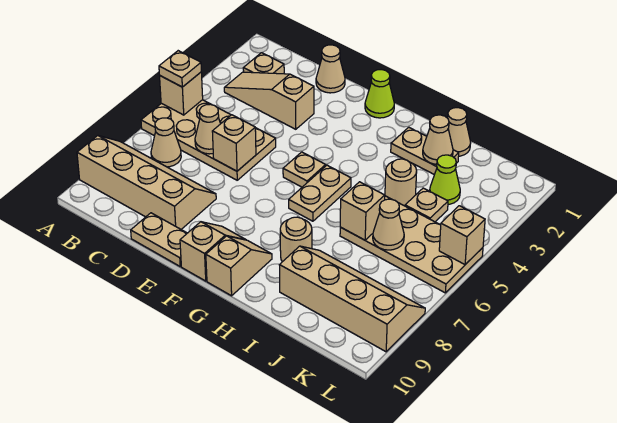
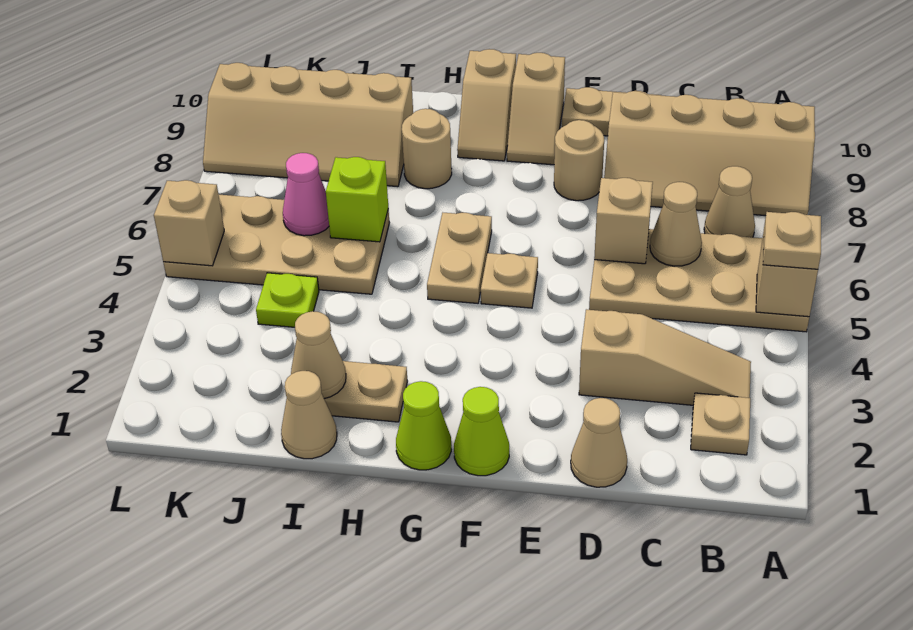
tan 1x1 round brick [385,159,417,206] -> tan 1x1 round brick moved to [554,120,604,201]
tan 1x1 brick [340,182,385,240] -> lime 1x1 brick [326,157,388,242]
lime 1x1 cone [430,155,460,205] -> lime 1x1 cone moved to [396,381,451,470]
tan 1x1 plate [405,188,448,222] -> lime 1x1 plate [256,273,319,327]
tan 1x1 cone [373,199,404,250] -> pink 1x1 cone [283,153,329,236]

